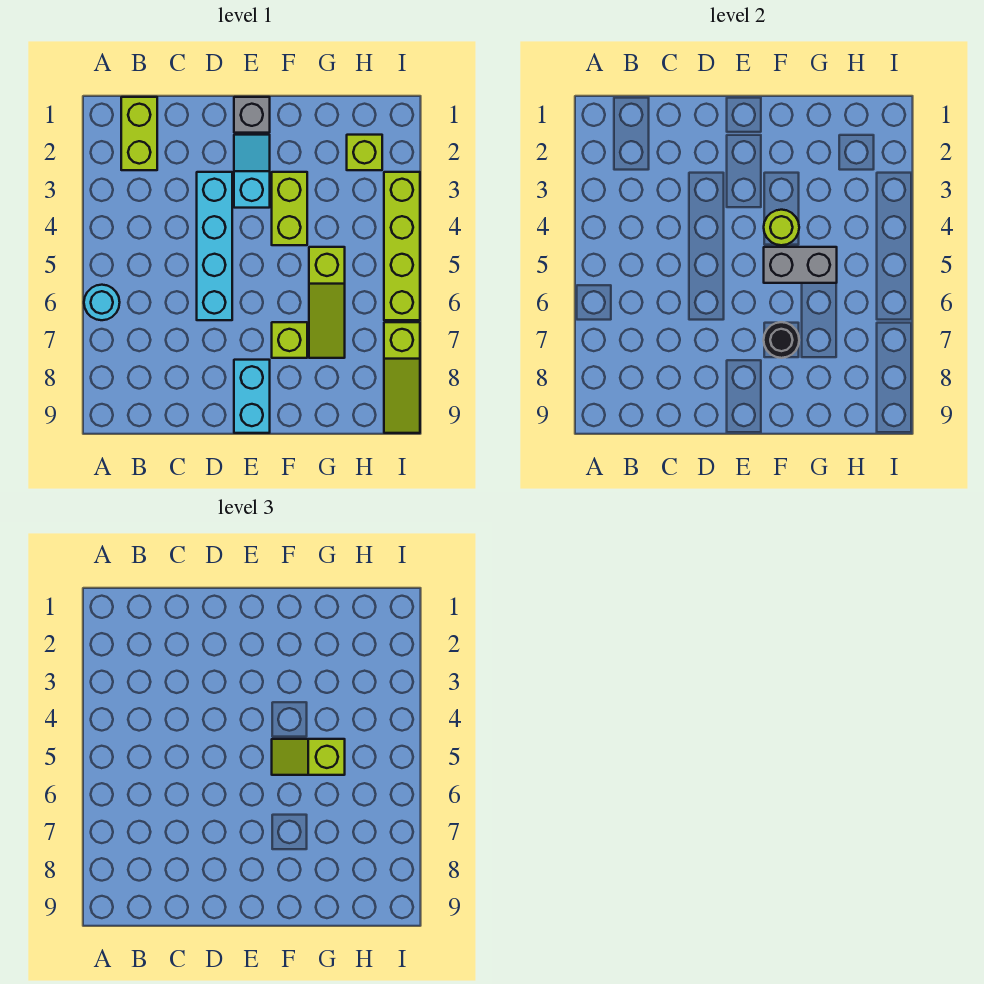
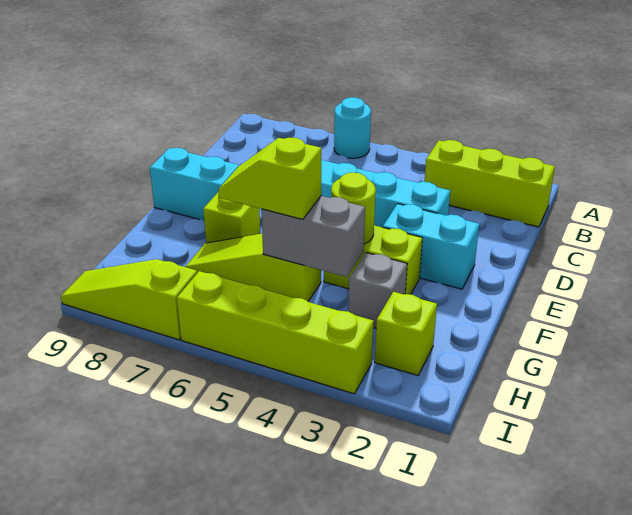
lime 1x2 brick [121,97,157,170] -> lime 1x3 brick [425,140,555,227]
grey 1x1 brick [234,97,270,133] -> grey 1x1 brick moved to [348,253,407,328]
cyan 1x2 slope [234,135,270,208] -> cyan 1x2 brick [383,204,479,289]
grey 1x2 brick [764,247,837,283] -> grey 1x2 brick turned to [261,196,365,277]
lime 1x2 slope [272,739,345,775] -> lime 1x2 slope turned to [218,138,322,219]
black 1x1 round brick [764,322,799,358] -> none

